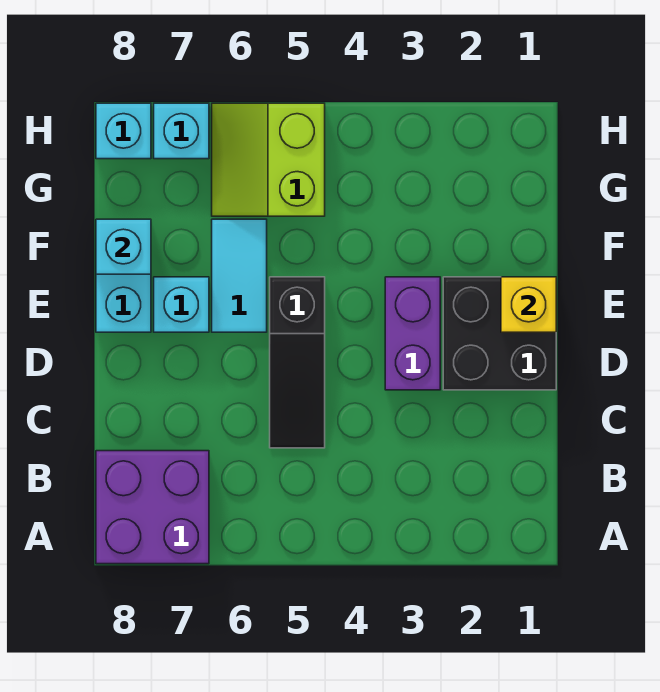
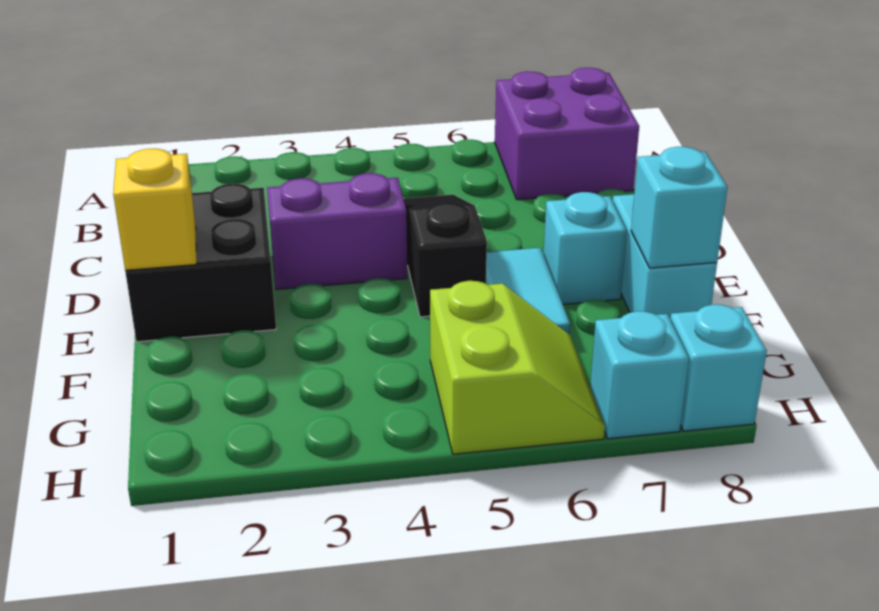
purple 1x2 brick [385,277,440,390] -> purple 1x2 brick turned to [267,173,407,290]

